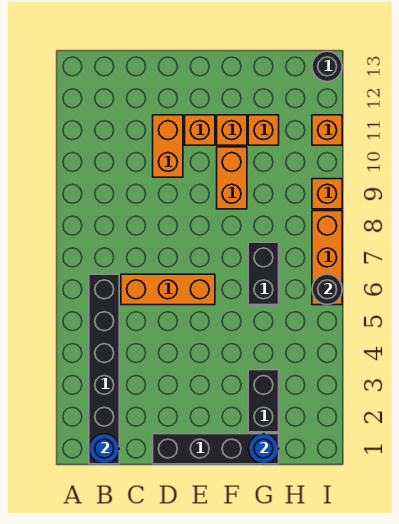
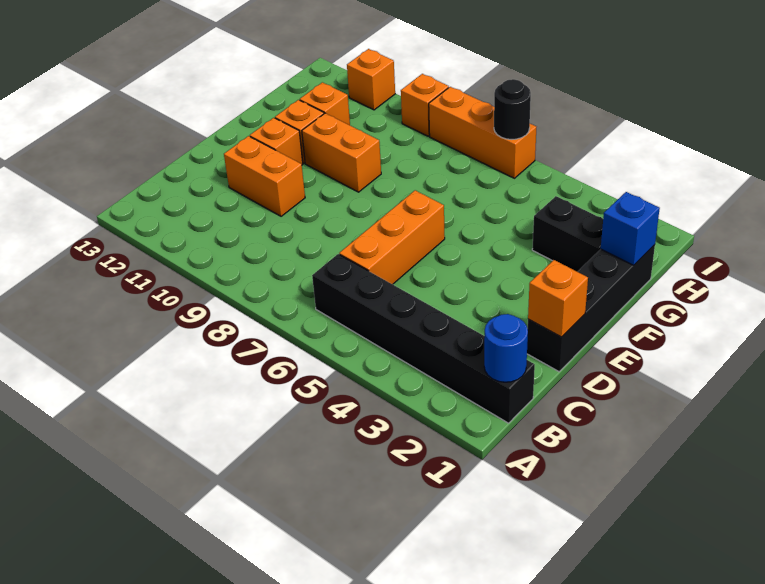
none -> orange 1x1 brick [528,260,588,337]
blue 1x1 round brick [248,434,279,464] -> blue 1x1 brick [601,192,660,265]
black 1x2 brick [248,242,279,305] -> none
black 1x1 round brick [312,51,342,82] -> none

